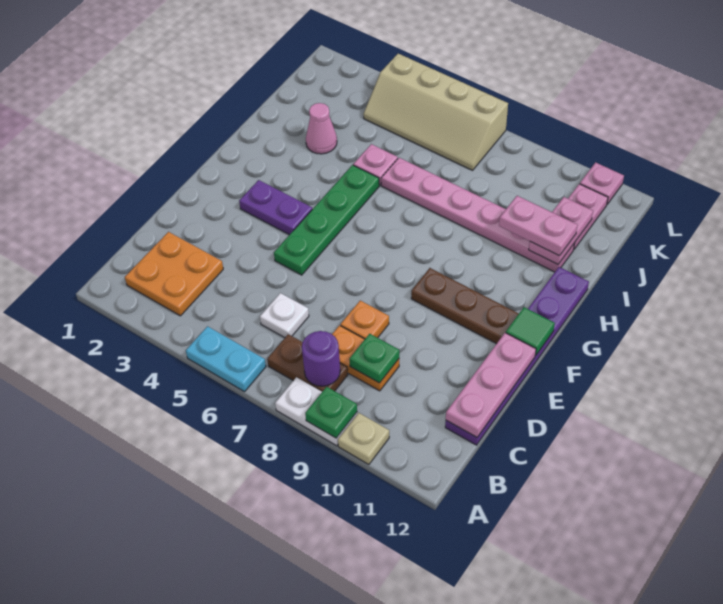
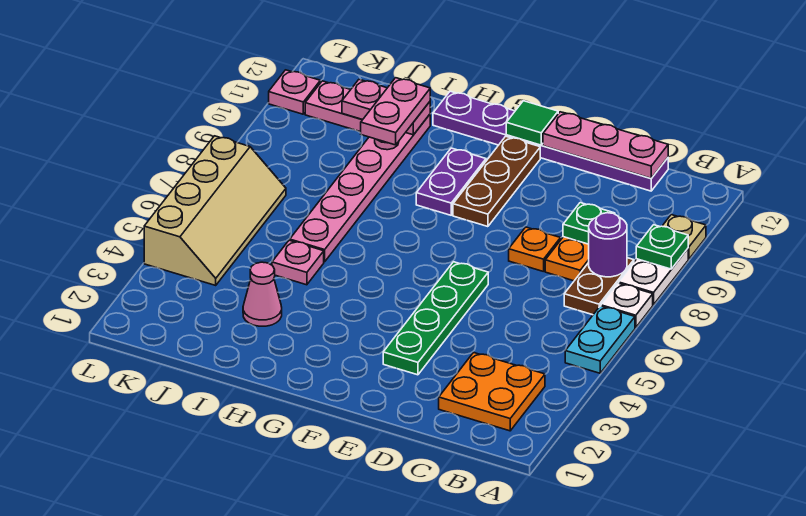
white 1x1 plate [260,293,309,338] -> white 1x1 plate moved to [601,283,653,328]
green 1x4 plate [274,165,379,275] -> green 1x4 plate turned to [383,262,488,375]
purple 1x2 plate [239,180,312,235] -> purple 1x2 plate moved to [416,148,486,215]

